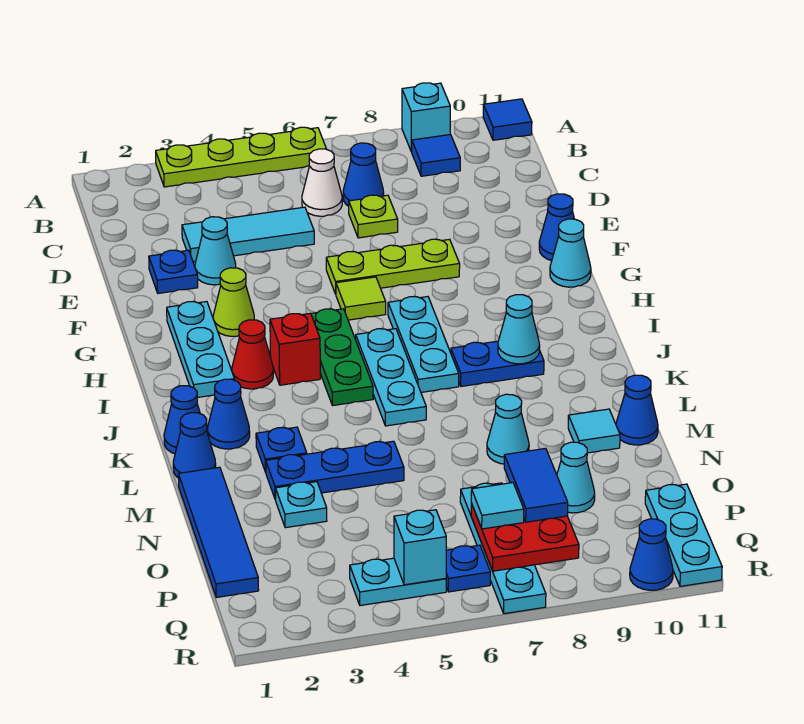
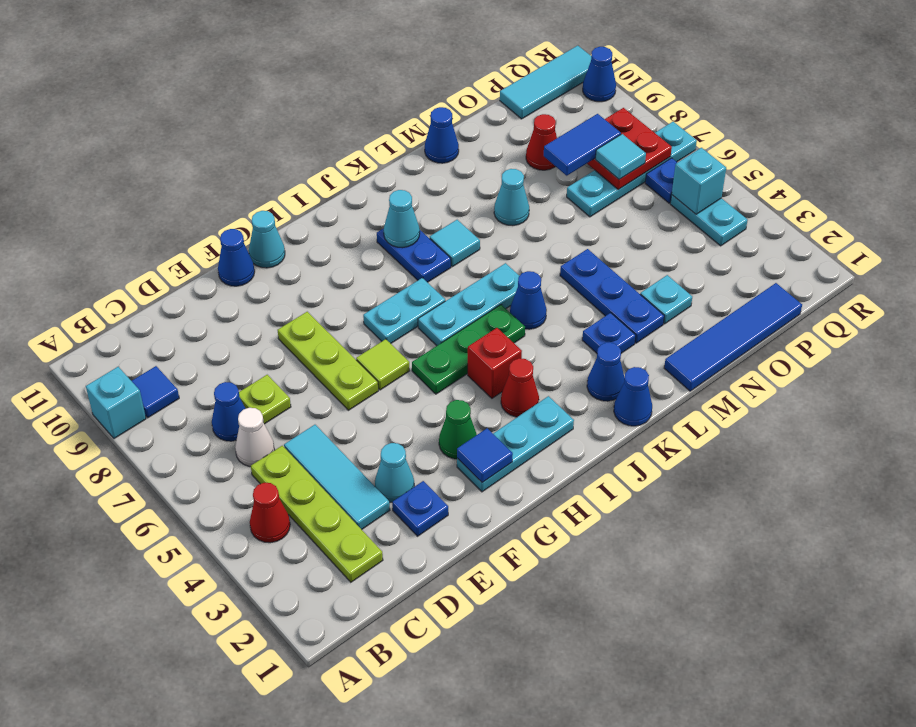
lime 1x4 plate [156,127,326,187] -> lime 1x4 plate moved to [251,446,383,582]
blue 1x1 tile [483,99,532,140] -> blue 1x1 tile moved to [457,428,513,483]
none -> red 1x1 cone [250,483,290,543]
lime 1x1 cone [213,268,254,336] -> green 1x1 cone [439,400,477,459]
cyan 1x3 plate [388,297,459,392] -> cyan 1x2 plate [363,278,445,343]
blue 1x1 cone [173,413,216,477] -> blue 1x1 cone moved to [510,271,547,329]
cyan 1x1 tile [568,409,620,453] -> cyan 1x1 tile moved to [430,220,480,267]
cyan 1x1 cone [557,442,595,513] -> red 1x1 cone [526,114,557,170]
cyan 1x3 plate [645,484,722,586] -> cyan 1x3 tile [500,46,591,119]

